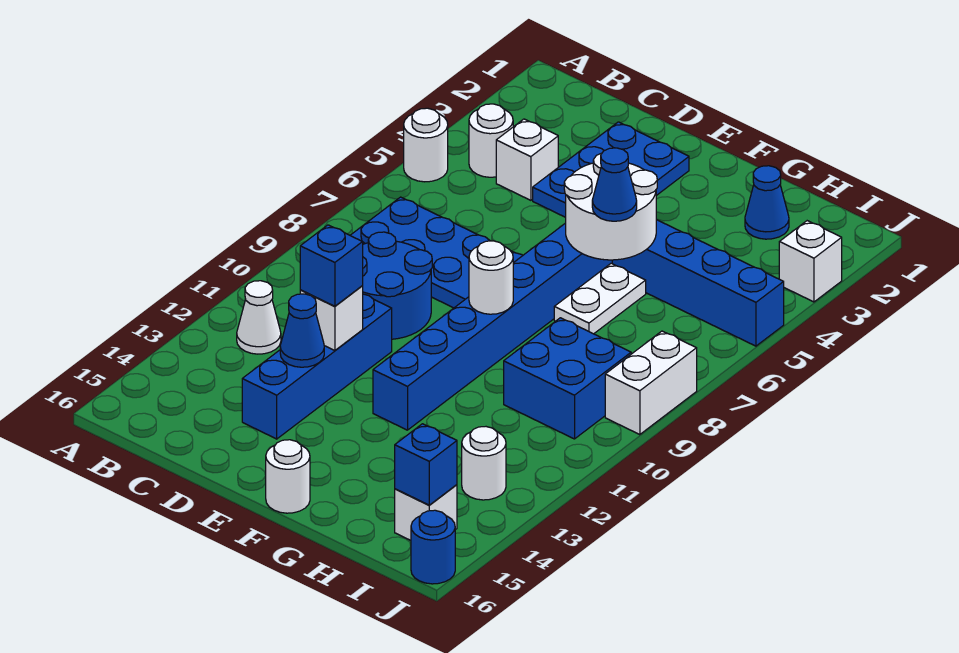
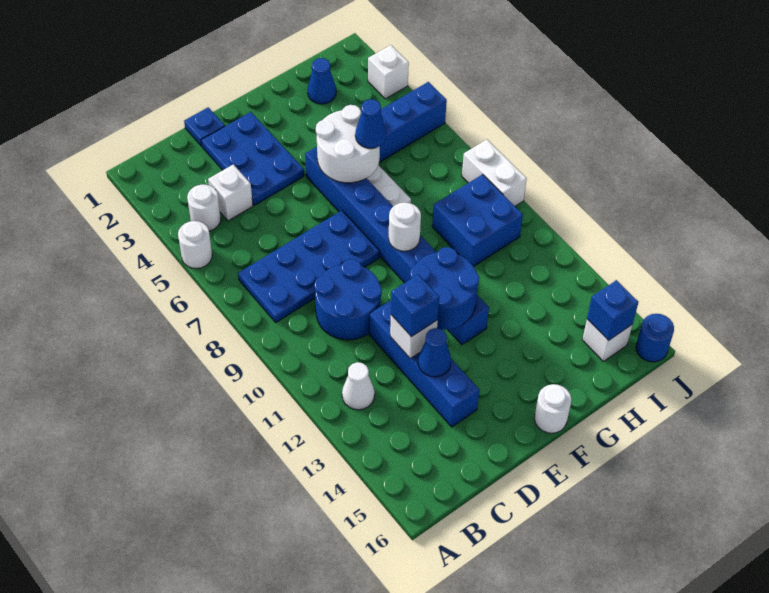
none -> blue 1x1 plate [184,107,225,146]
none -> blue 2x2 round brick [410,247,479,330]
white 1x1 round brick [462,427,506,500] -> none

